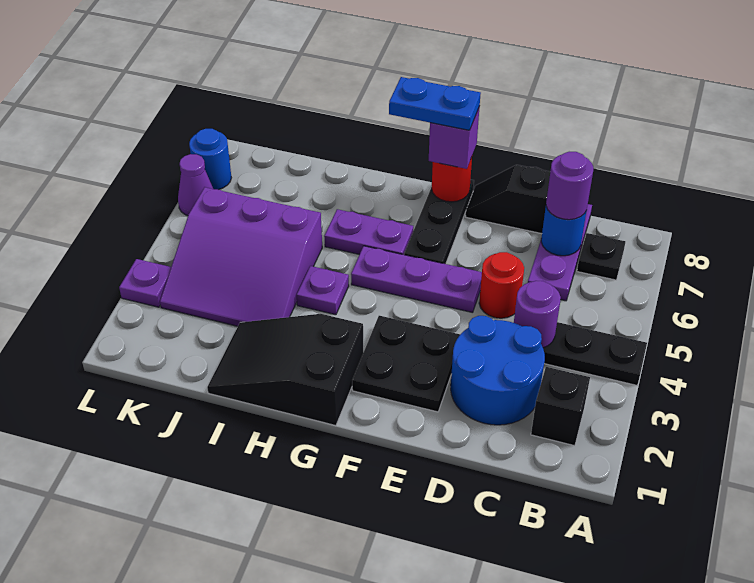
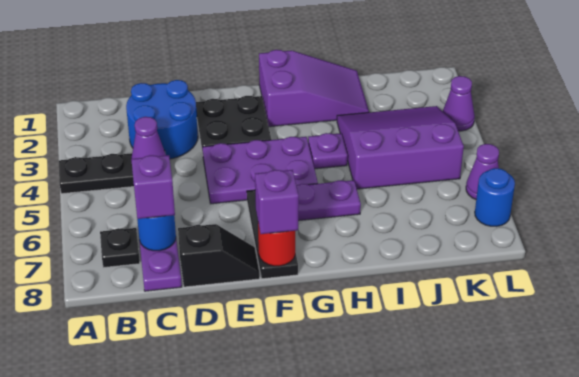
black 1x1 brick [531,367,590,446] -> none
purple 1x1 round brick [514,281,561,348] -> purple 1x1 cone [131,117,166,159]
purple 1x1 round brick [546,152,593,220] -> purple 1x1 brick [131,155,175,219]
red 1x1 round brick [479,252,524,318] -> none
purple 1x3 plate [351,246,482,313] -> purple 2x3 plate [202,137,318,204]
blue 1x2 plate [389,77,481,130] -> none
black 2x3 slope [207,314,363,426] -> purple 2x3 slope [259,50,369,127]
purple 1x1 plate [119,259,171,307] -> purple 1x1 cone [443,76,475,131]

